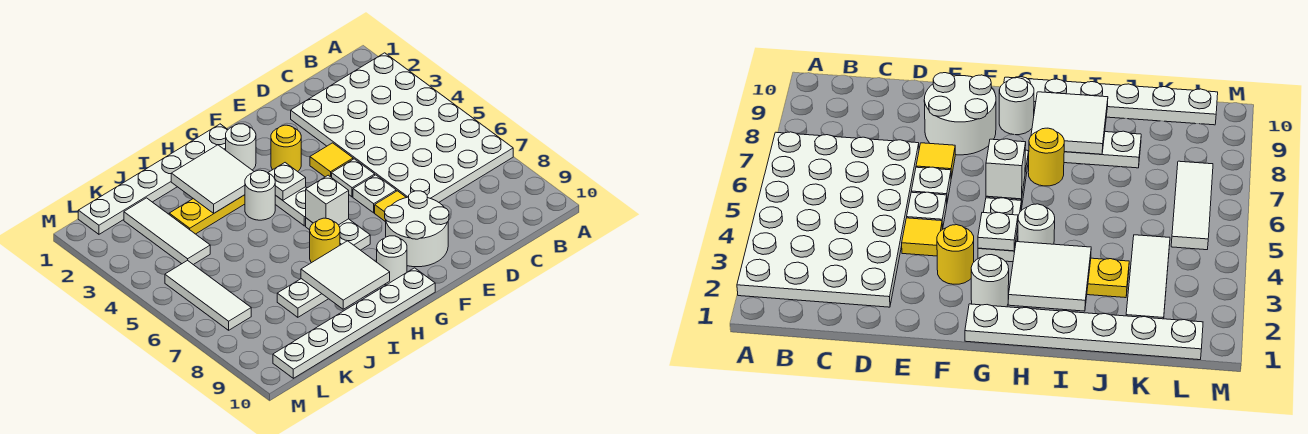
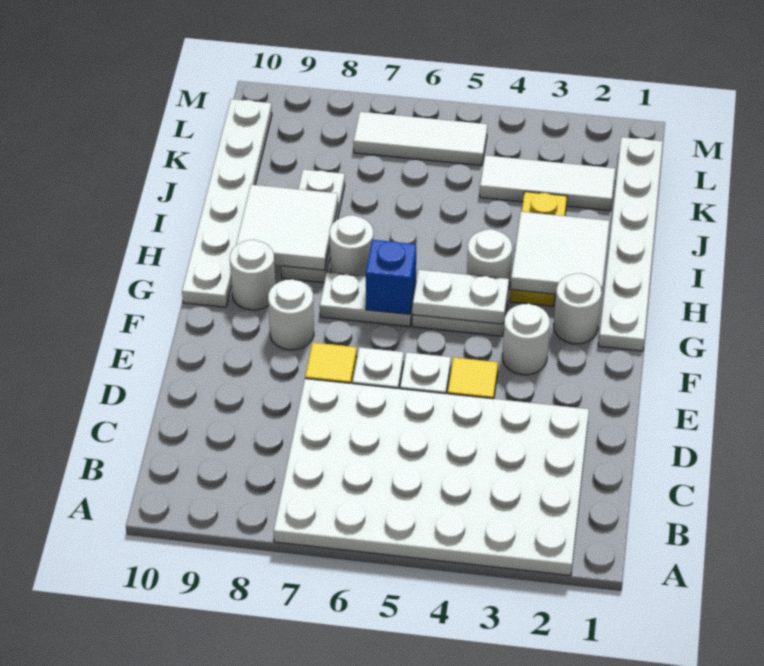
white 2x2 round brick [385,191,449,267] -> white 1x1 round brick [268,279,314,350]
yellow 1x1 round brick [271,125,301,172] -> white 1x1 round brick [502,304,550,375]
white 1x1 plate [268,163,306,200] -> white 1x2 plate [412,270,509,324]
white 1x1 brick [306,175,349,225] -> blue 1x1 brick [366,240,416,314]
yellow 1x1 round brick [310,218,340,263] -> white 1x1 round brick [330,215,373,277]

